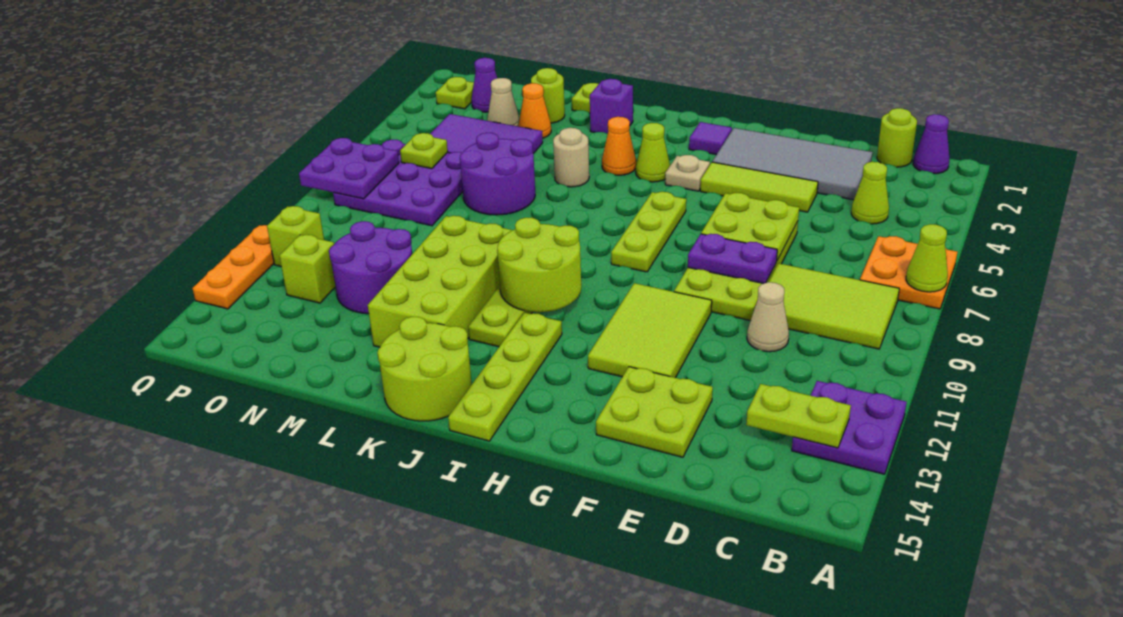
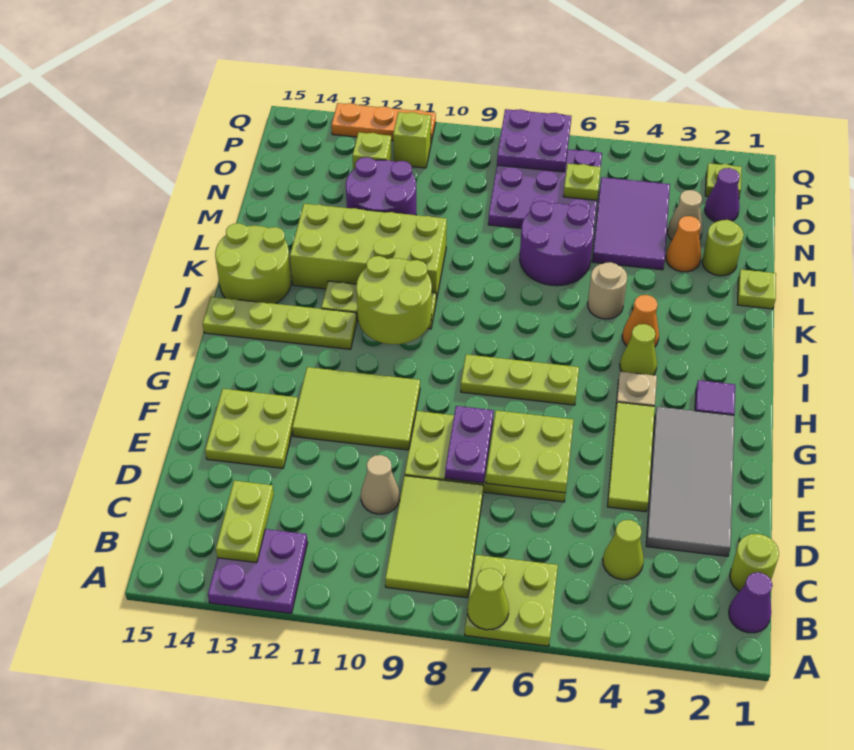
orange 2x2 plate [860,236,957,309] -> lime 2x2 plate [465,555,558,646]
purple 1x1 brick [590,79,633,134] -> none

